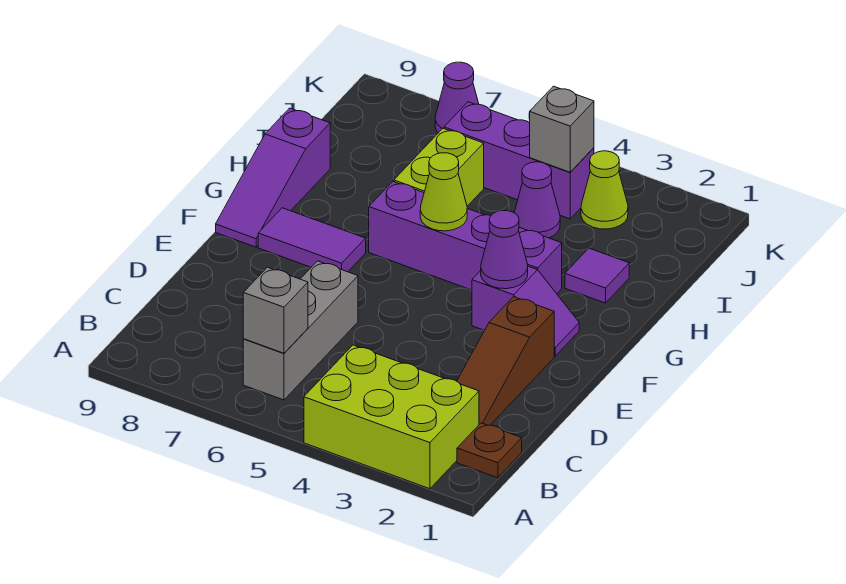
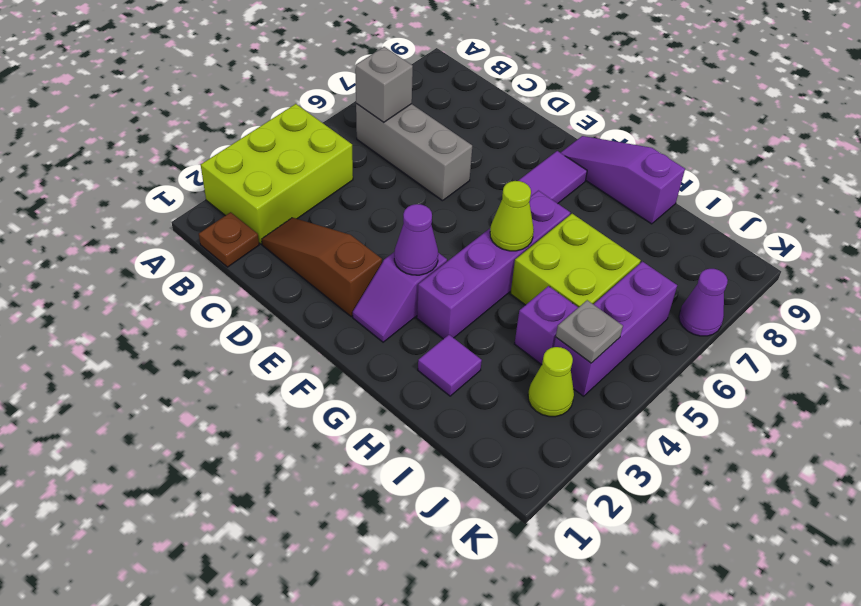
lime 1x2 brick [394,128,484,206] -> lime 2x2 brick [510,214,641,307]
purple 1x1 cone [514,162,560,238] -> purple 1x1 brick [515,286,578,365]
grey 1x1 brick [530,86,594,172] -> grey 1x1 plate [556,300,623,363]

